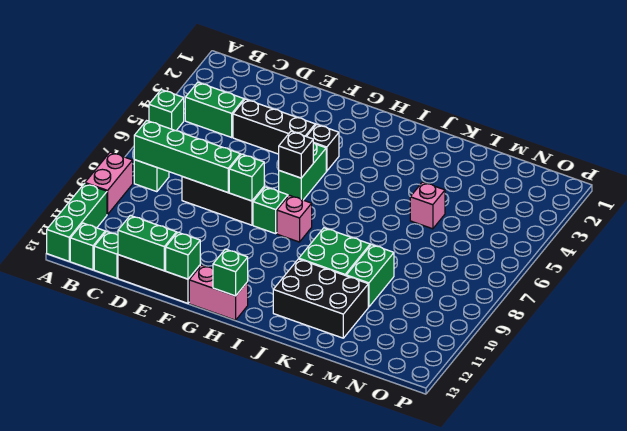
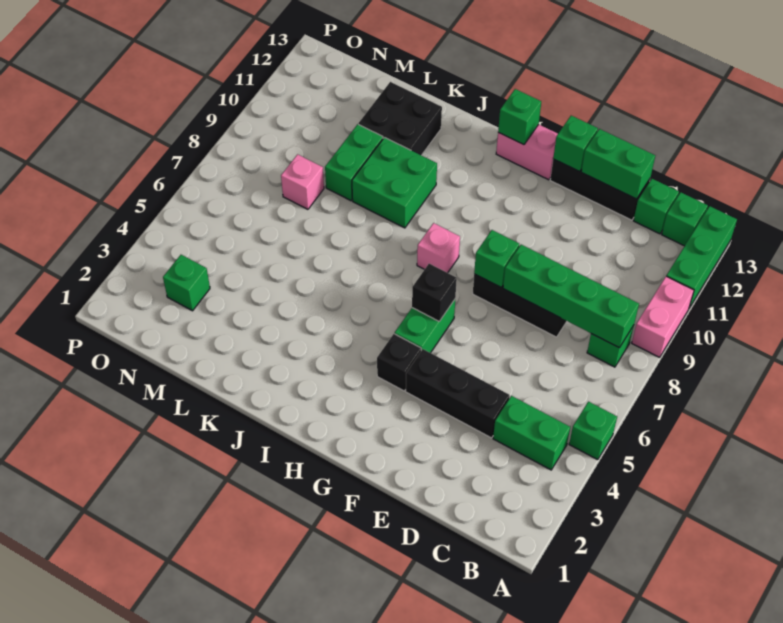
green 1x1 brick [253,187,288,234] -> green 1x1 brick moved to [163,255,210,311]
black 2x3 brick [273,259,368,338] -> black 2x2 brick [359,82,442,155]
pink 1x1 brick [410,182,445,229] -> pink 1x1 brick moved to [281,154,324,209]

